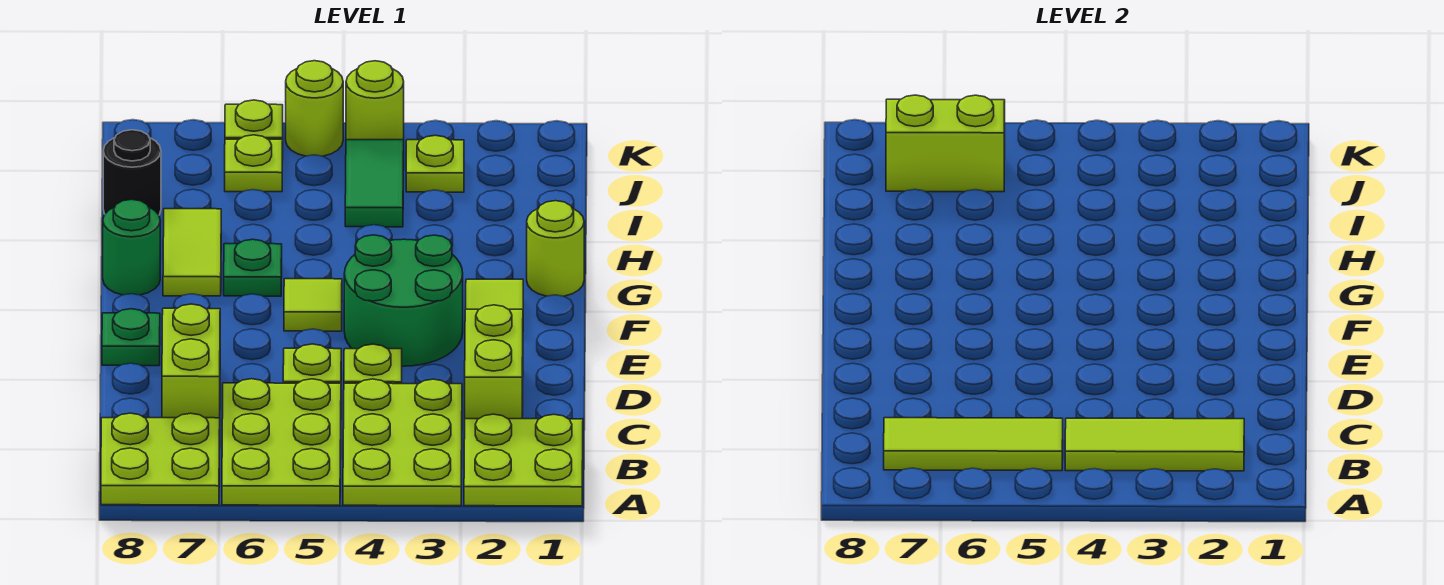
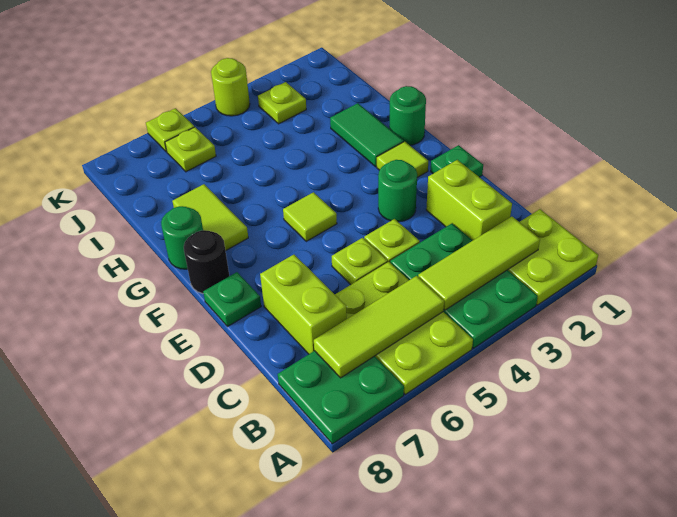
lime 2x3 plate [343,379,462,506] -> green 2x3 plate [390,223,538,348]
lime 2x2 plate [101,413,220,505] -> green 2x2 plate [278,351,404,444]
green 2x2 round brick [344,235,463,366] -> green 1x1 round brick [378,160,417,222]
lime 1x1 round brick [527,201,584,296] -> green 1x1 round brick [389,86,426,145]
green 1x1 plate [224,239,282,296] -> green 1x1 plate moved to [431,145,483,177]
green 1x2 tile [345,140,404,227] -> green 1x2 tile moved to [330,103,404,167]
black 1x1 round brick [103,130,161,215] -> black 1x1 round brick moved to [184,230,229,294]
lime 1x2 brick [886,95,1005,192] -> none
lime 1x1 round brick [286,61,343,156] -> none

